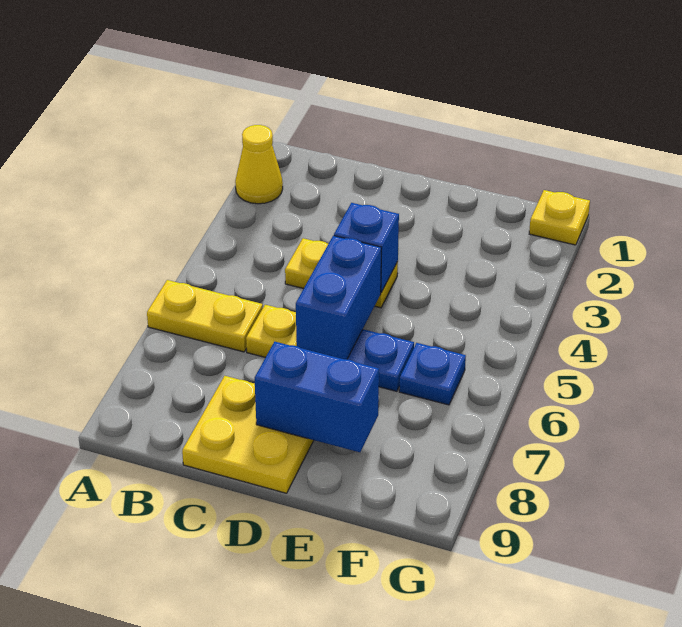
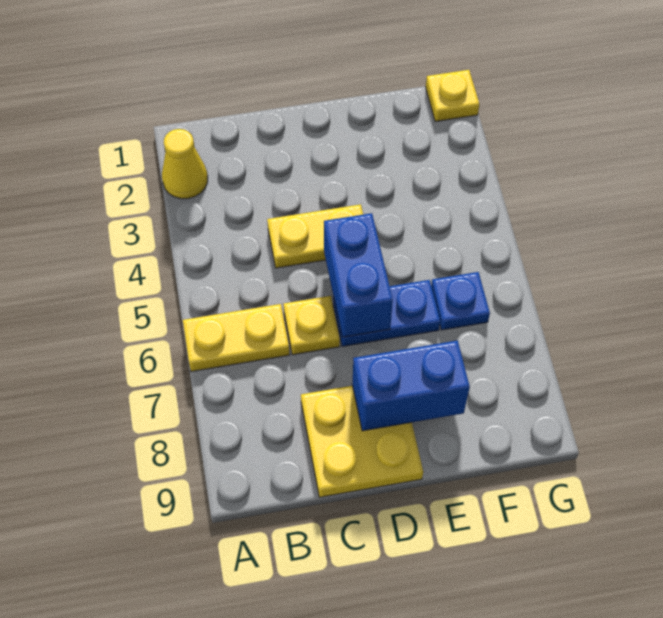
blue 1x1 brick [334,203,399,292] -> none

